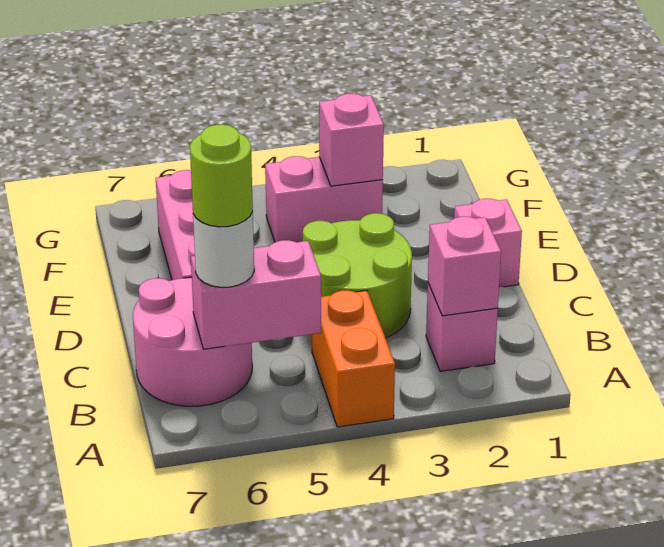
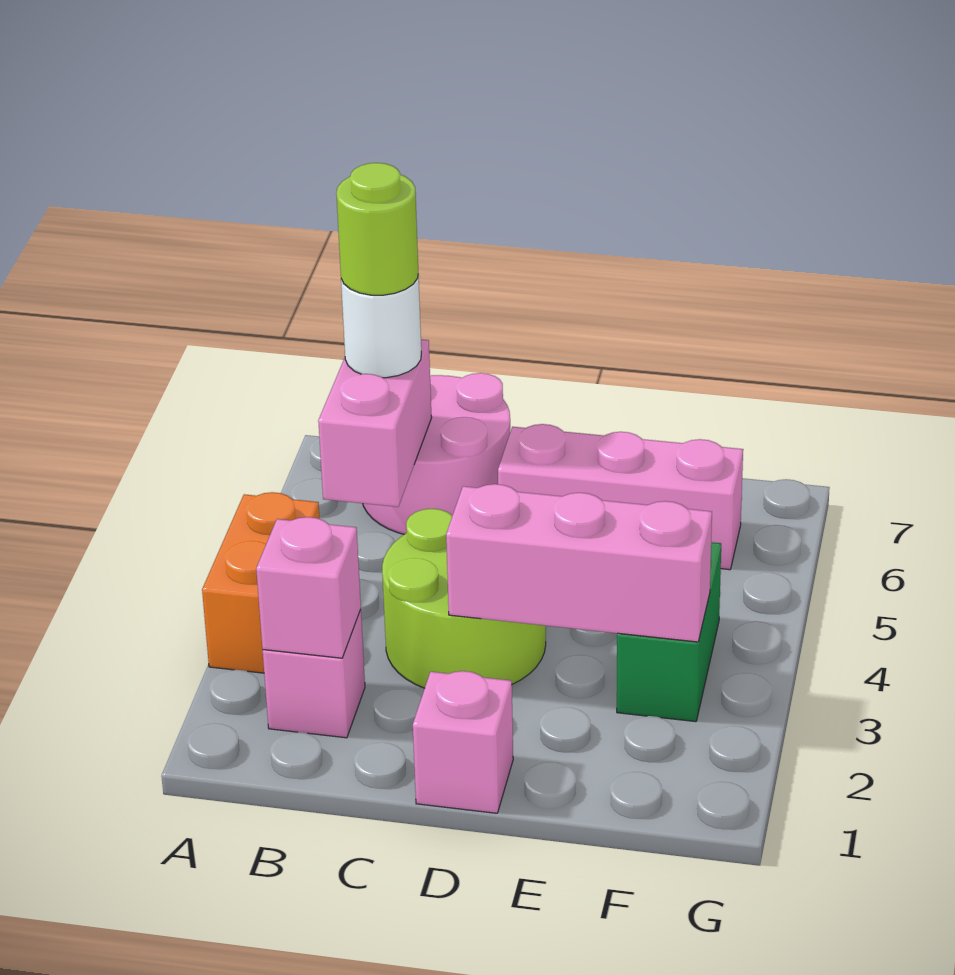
orange 1x2 brick [312,290,395,427] -> orange 1x2 brick turned to [202,492,320,673]
pink 1x2 brick [265,156,383,242] -> green 1x2 brick [617,542,721,722]
pink 1x1 brick [319,94,384,186] -> pink 1x3 brick [446,484,712,642]

